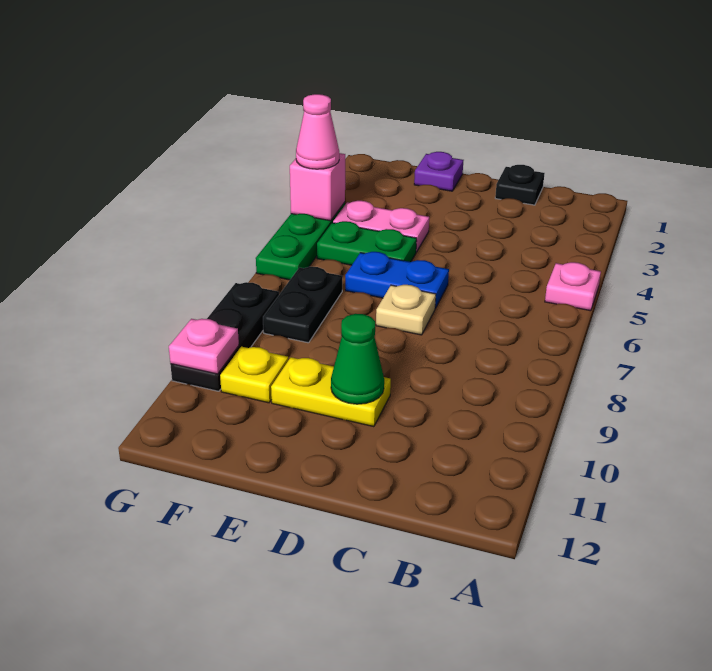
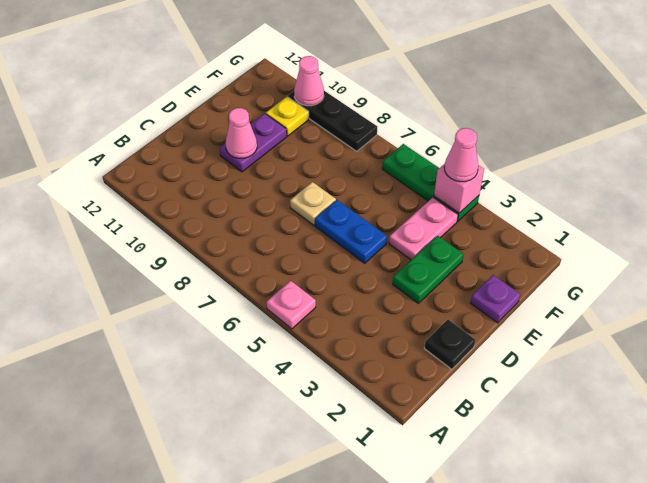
blue 1x2 plate [345,252,449,308] -> blue 1x2 plate turned to [315,200,387,263]
yellow 1x2 plate [271,357,391,427] -> purple 1x2 plate [220,113,287,172]
green 1x1 cone [331,314,384,404] -> pink 1x1 cone [226,108,257,158]
green 1x2 plate [317,221,417,265] -> green 1x2 plate moved to [393,236,464,303]
black 1x2 plate [263,267,342,343] -> none
pink 1x1 plate [169,319,239,374] -> pink 1x1 cone [294,56,324,106]

